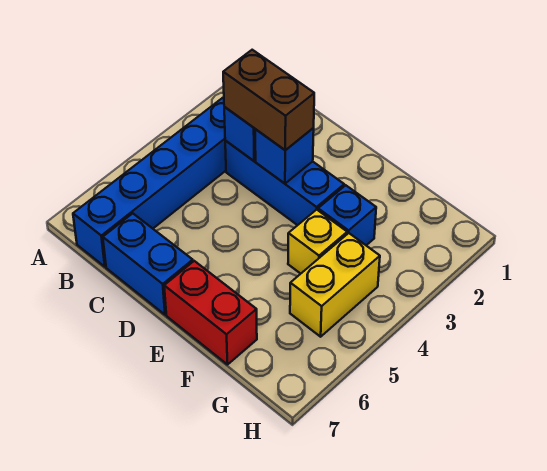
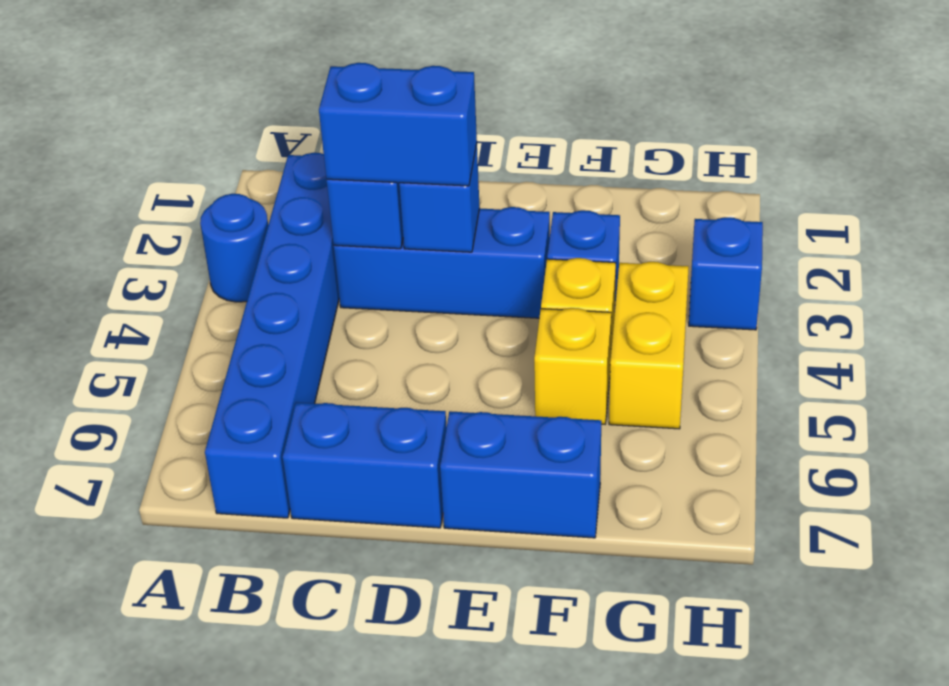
none -> blue 1x1 round brick [200,194,268,302]
brown 1x2 brick [223,50,314,150] -> blue 1x2 brick [319,63,477,186]
red 1x2 brick [164,261,257,365] -> blue 1x2 brick [440,411,601,538]
none -> yellow 1x1 brick [534,308,611,424]
none -> blue 1x1 brick [689,217,763,330]

